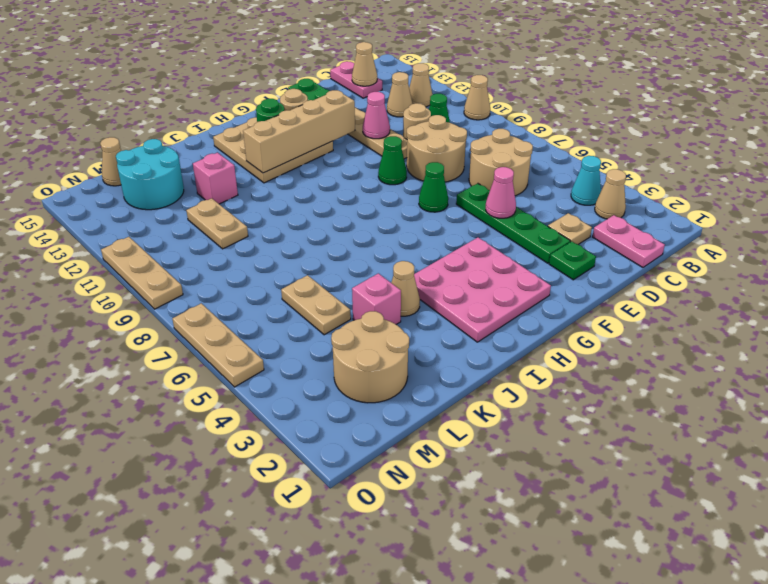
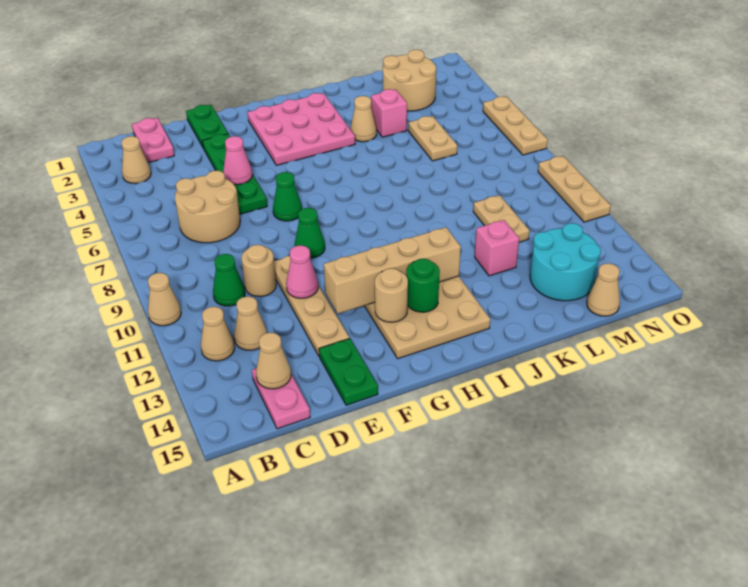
cyan 1x1 cone [571,156,601,205] -> none
tan 1x1 plate [548,213,592,245] -> none
tan 2x2 round brick [407,115,467,182] -> none
green 1x1 plate [549,241,596,280] -> green 1x2 plate [186,105,228,147]

